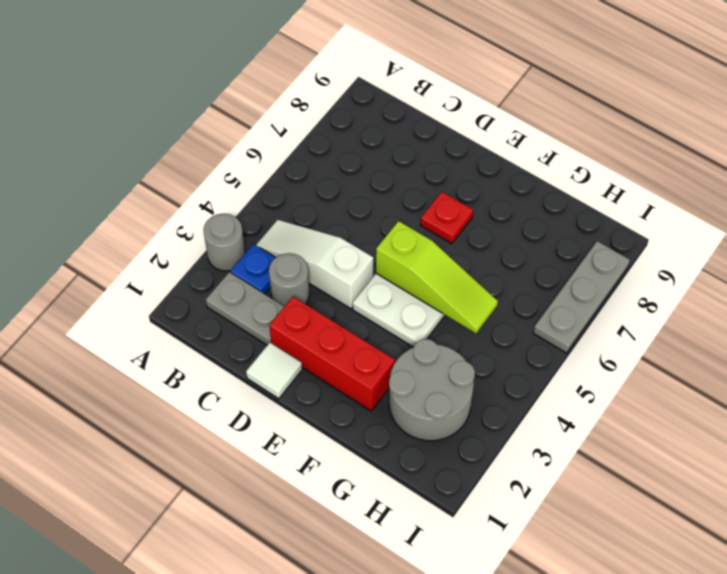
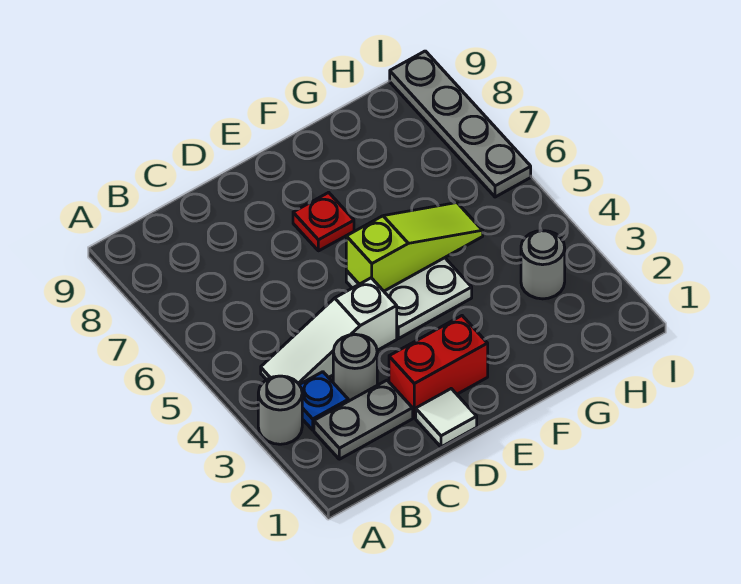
red 1x3 brick [269,297,395,411] -> red 1x2 brick [389,316,488,418]
grey 2x2 round brick [389,339,475,441] -> grey 1x1 round brick [521,231,565,299]
grey 1x3 plate [533,241,630,353] -> grey 1x4 plate [390,51,531,197]

